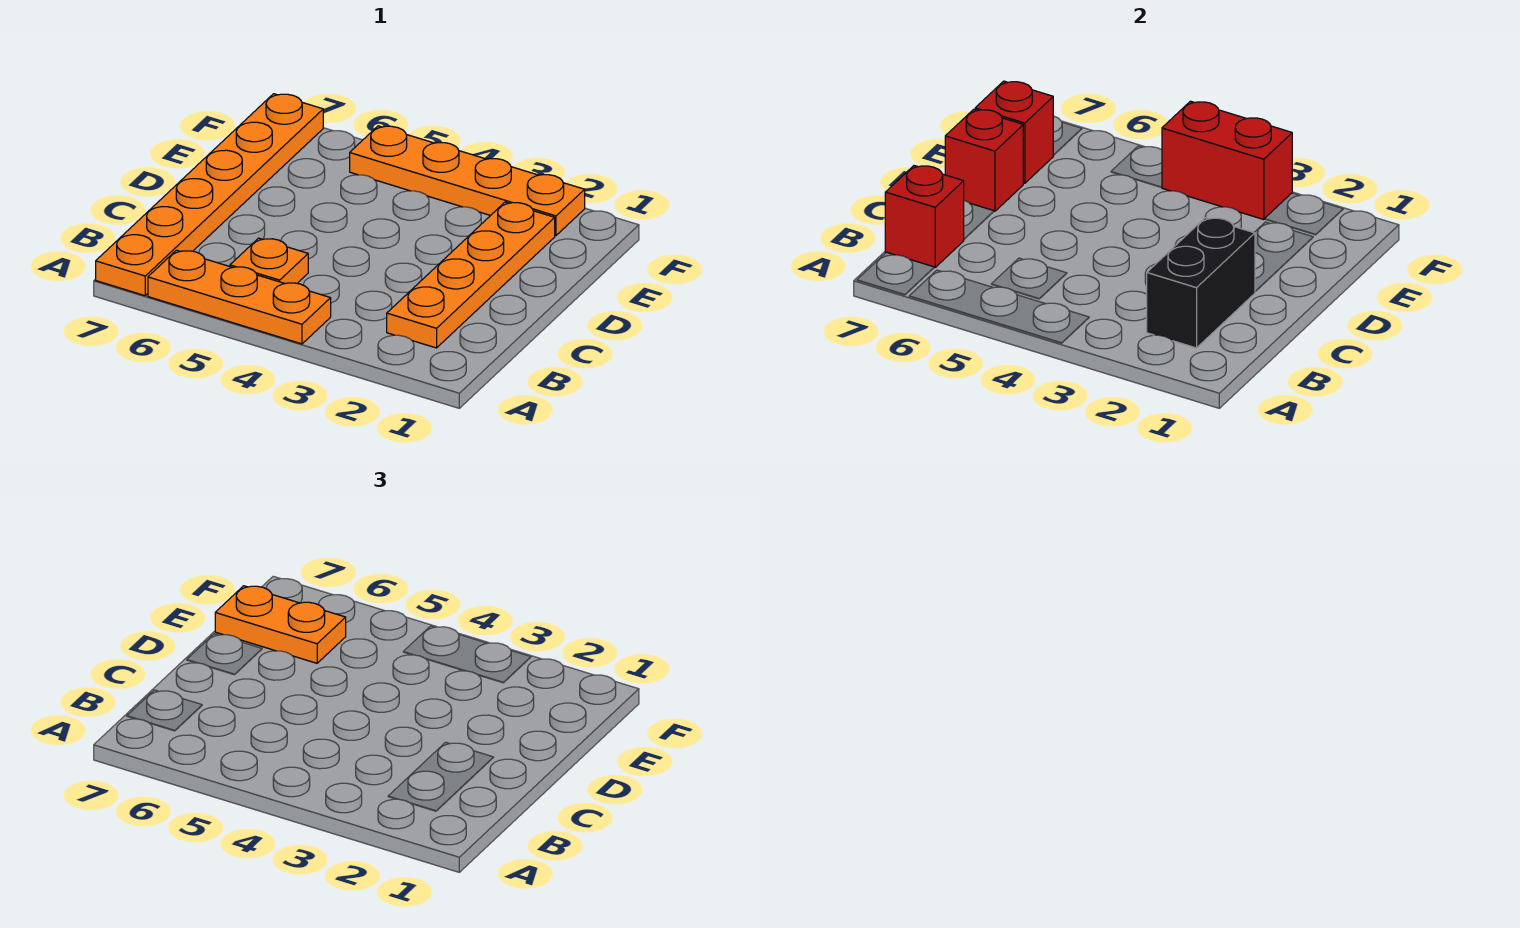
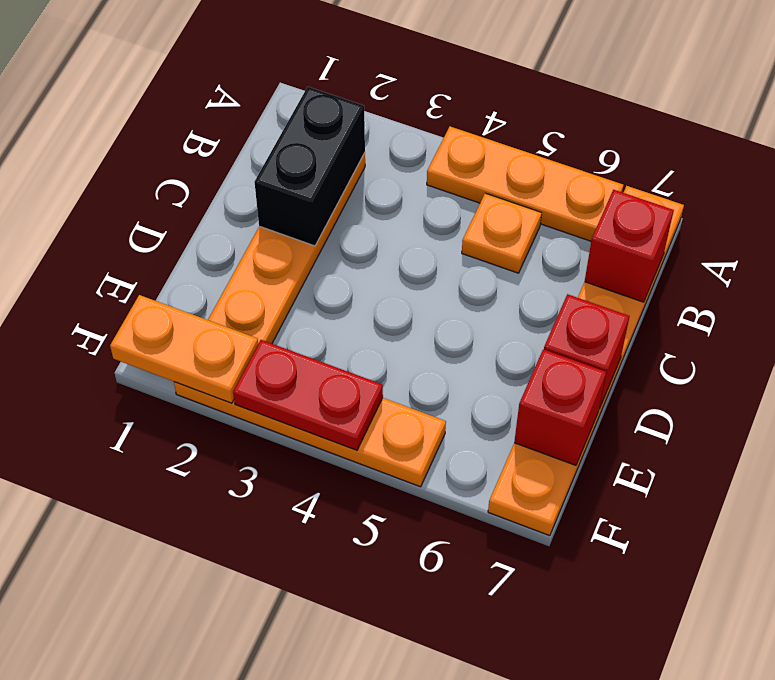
orange 1x2 plate [215,586,346,663] -> orange 1x2 plate moved to [110,295,258,403]
red 1x2 brick [1162,101,1292,220] -> red 1x2 plate [233,340,383,450]

